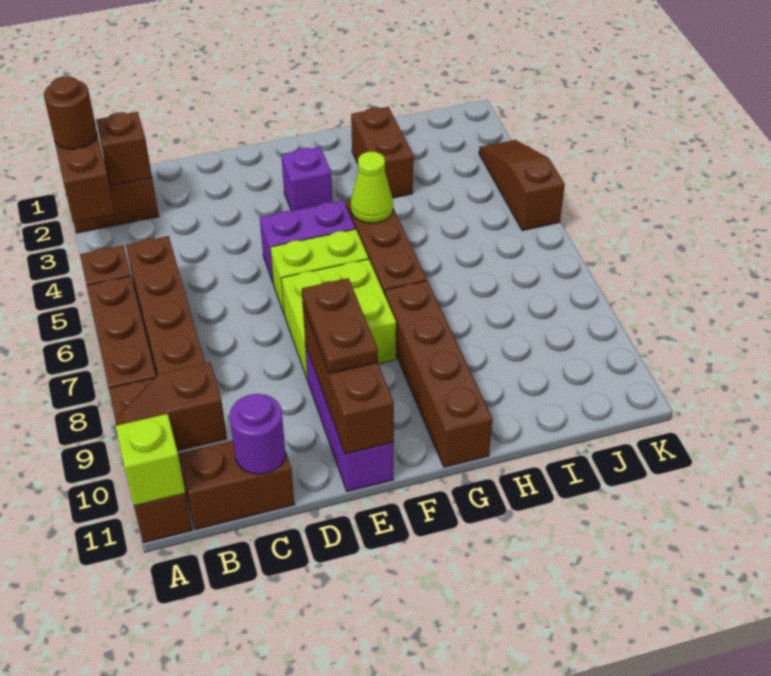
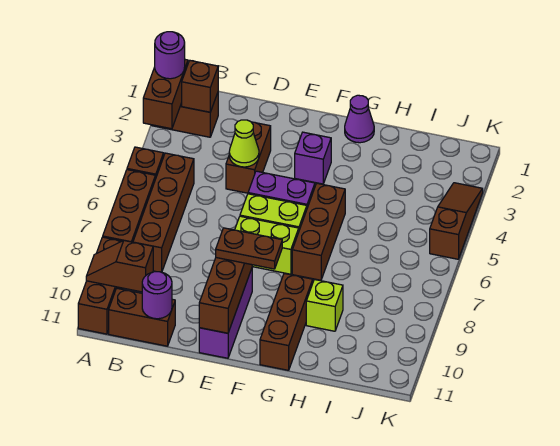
brown 1x1 round brick [44,76,97,149] -> purple 1x1 round brick [155,32,185,79]
lime 1x1 brick [116,414,185,506] -> lime 1x1 brick moved to [306,280,343,331]
lime 2x2 brick [281,259,396,380] -> lime 1x2 brick [235,216,299,274]
brown 1x2 plate [302,278,378,374] -> brown 1x2 plate turned to [216,228,282,269]
none -> purple 1x1 cone [345,95,374,143]
lime 1x1 cone [351,152,393,223] -> lime 1x1 cone moved to [229,120,259,167]
brown 1x4 brick [385,281,492,467] -> brown 1x3 brick [260,274,313,370]
brown 1x2 brick [351,107,413,198] -> brown 1x2 brick moved to [226,122,271,193]

